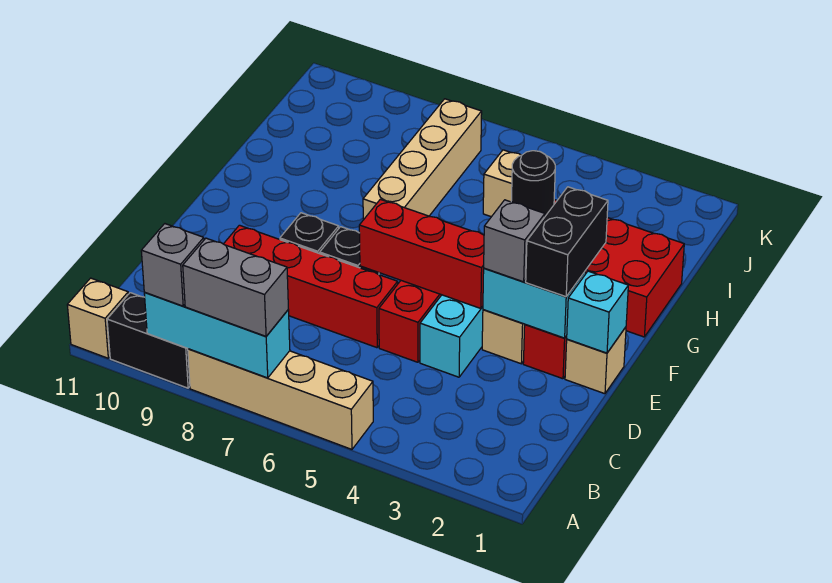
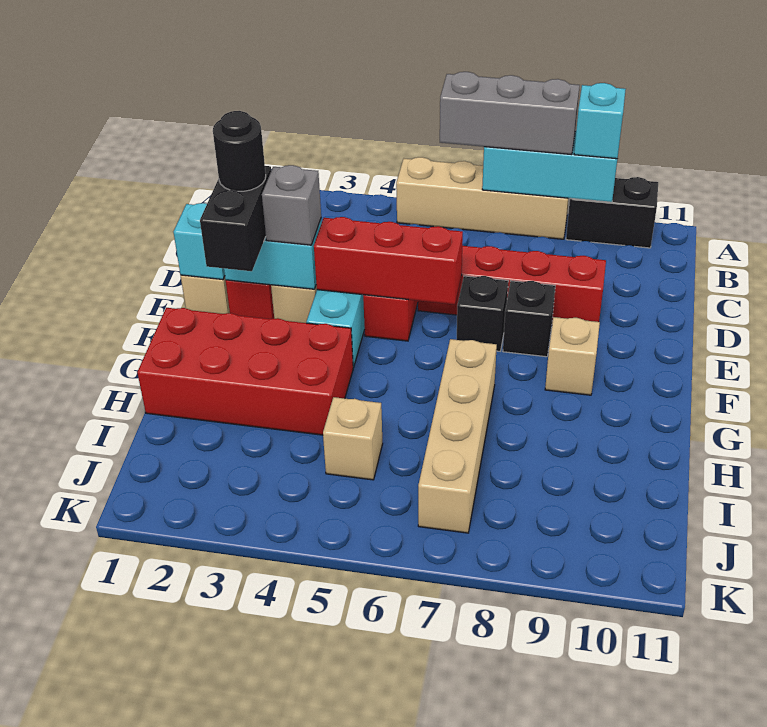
grey 1x2 brick [183,238,288,336] -> grey 1x3 brick [440,72,580,155]
grey 1x1 brick [141,224,204,306] -> cyan 1x1 brick [574,83,626,159]
tan 1x1 brick [67,278,128,358] -> tan 1x1 brick moved to [545,317,600,395]
black 1x1 round brick [511,151,555,216] -> black 1x1 round brick moved to [213,111,266,191]

